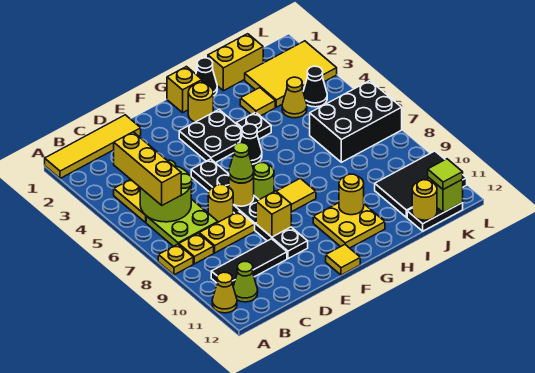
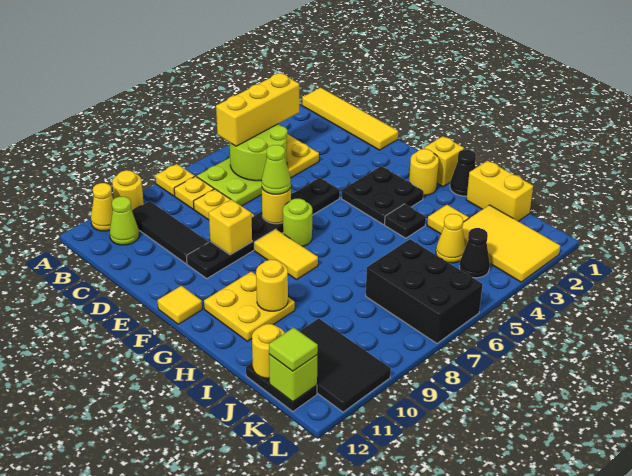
yellow 1x1 round brick [208,184,233,222] -> yellow 1x1 round brick moved to [112,170,144,210]
black 1x1 cone [240,124,262,164] -> none

